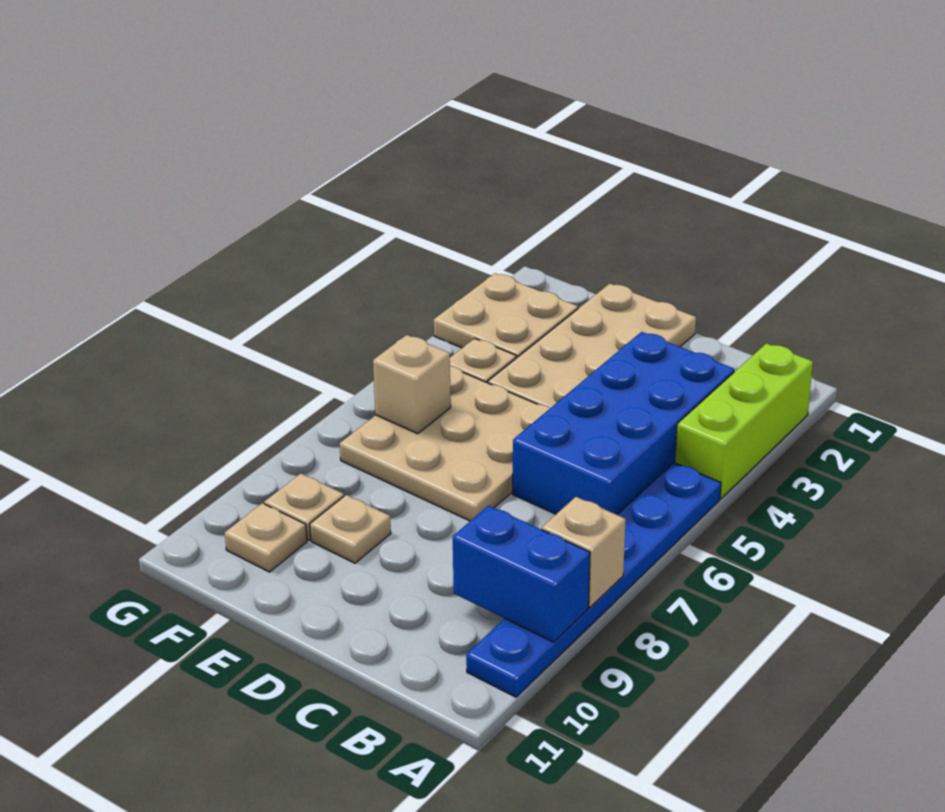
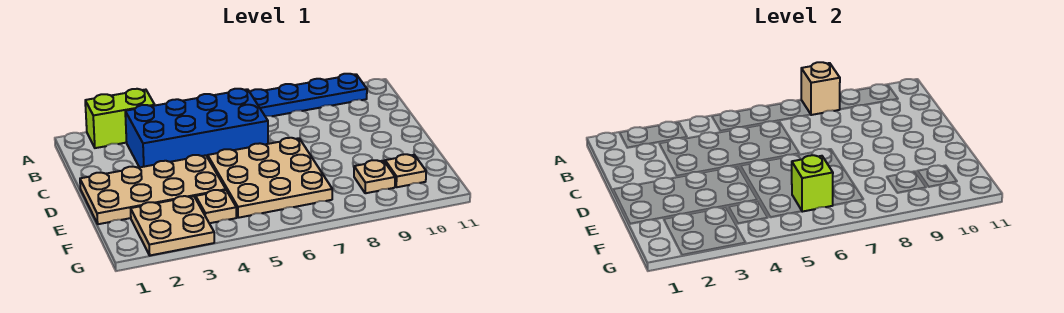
lime 1x3 brick [675,343,813,499] -> lime 1x2 brick [85,89,155,148]
blue 1x2 brick [453,505,590,642] -> none
tan 1x1 plate [310,495,391,563] -> none
tan 1x1 brick [373,335,451,434] -> lime 1x1 brick [792,155,833,212]

